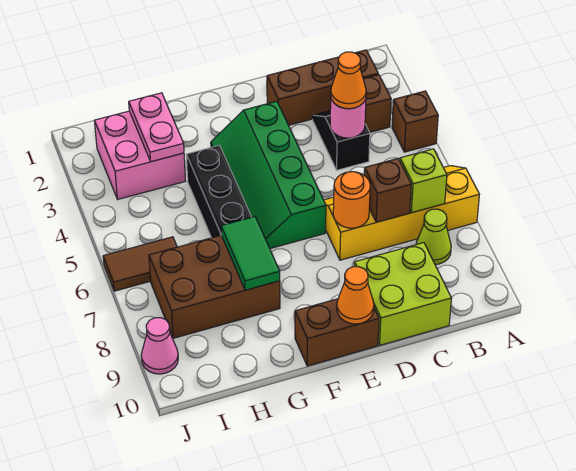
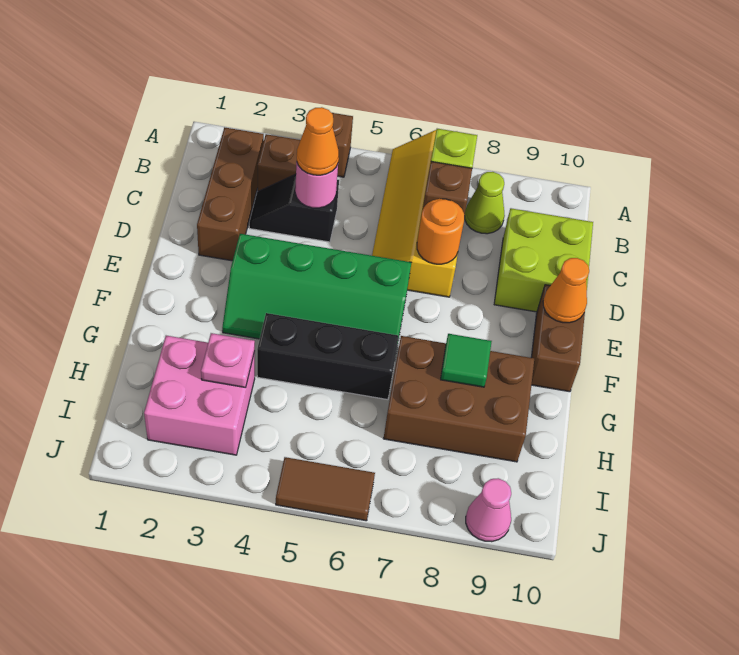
brown 2x3 brick [149,235,280,338] -> brown 2x3 brick turned to [383,336,534,462]
green 1x2 tile [221,217,280,290] -> green 1x1 tile [441,334,492,387]
pink 1x2 plate [129,93,184,162] -> pink 1x1 plate [201,333,255,388]
brown 1x2 tile [103,237,177,291] -> brown 1x2 tile turned to [276,457,375,521]

